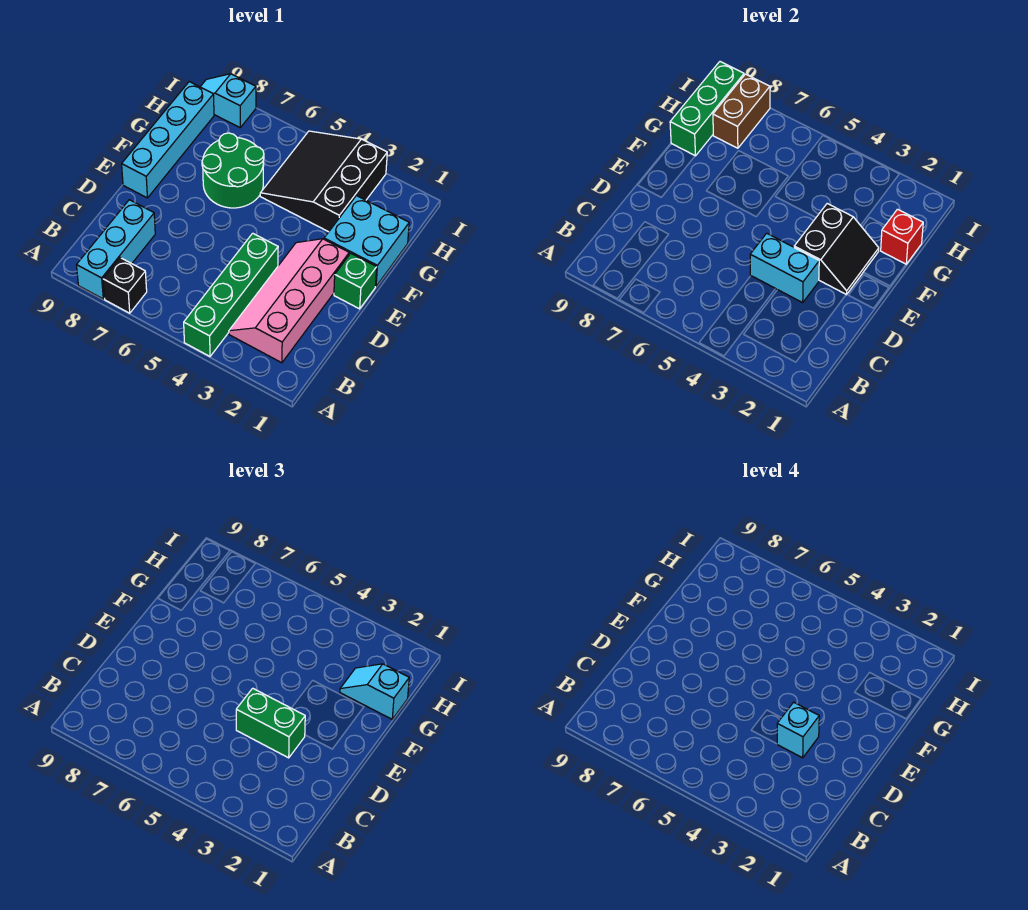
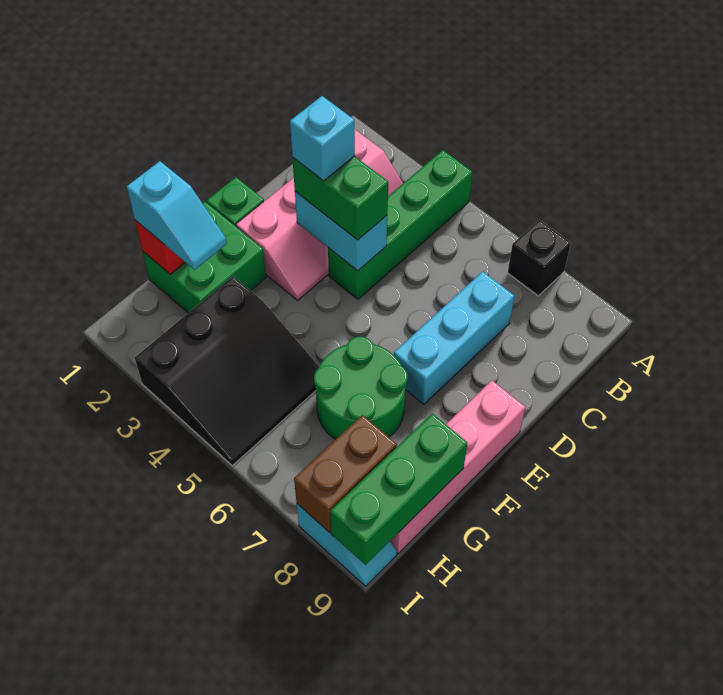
cyan 1x3 brick [77,200,155,299] -> cyan 1x3 brick moved to [394,272,514,404]
black 2x2 slope [794,204,879,295] -> none
cyan 1x4 brick [122,82,214,198] -> pink 1x4 brick [390,380,525,553]
cyan 2x2 brick [324,196,409,286] -> green 2x2 brick [143,202,266,313]

